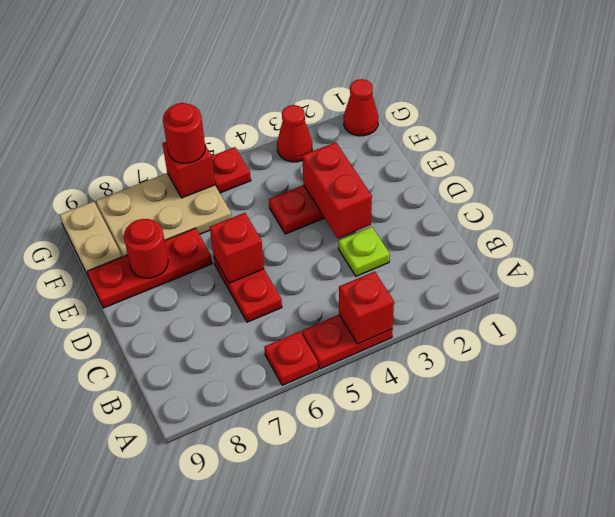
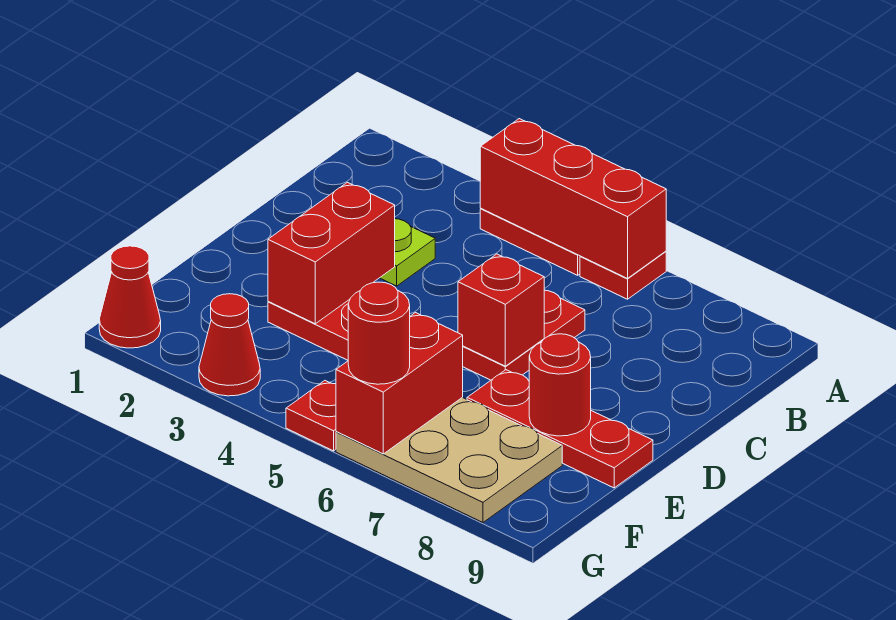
red 1x1 brick [339,271,394,344] -> red 1x3 brick [480,119,666,278]
tan 1x2 plate [60,201,122,278] -> none
red 1x1 brick [162,142,215,198] -> red 1x2 brick [336,313,463,454]

